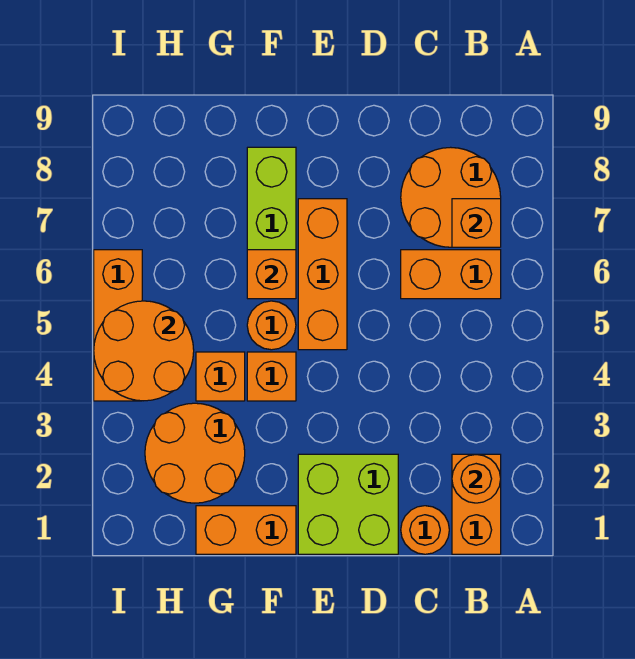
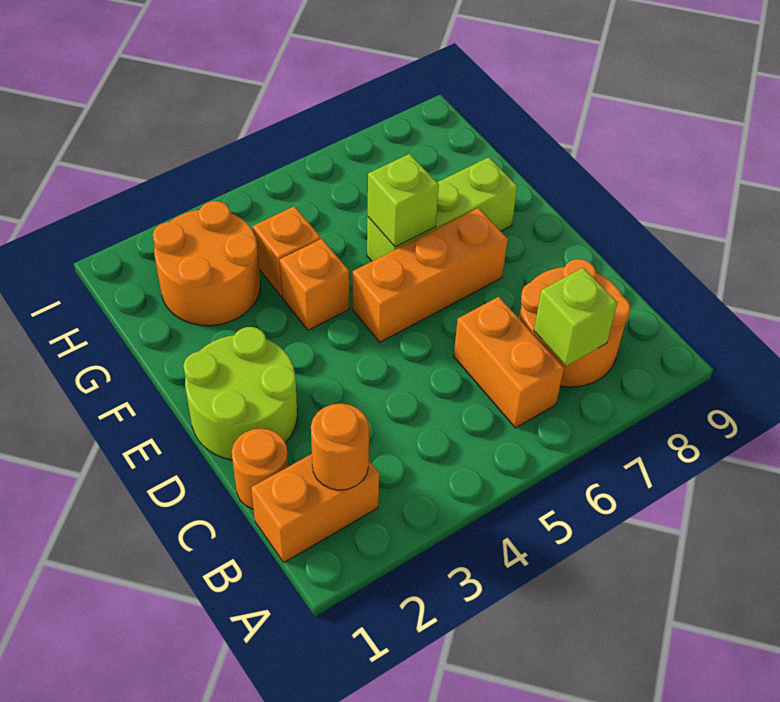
orange 1x1 brick [452,199,501,247] -> lime 1x1 brick [534,268,617,366]
lime 2x2 brick [298,454,398,554] -> lime 2x2 round brick [183,327,297,460]
orange 1x2 brick [196,506,296,554] -> none
orange 1x1 round brick [247,301,296,350] -> none
orange 1x1 brick [247,250,296,299] -> lime 1x1 brick [368,154,439,247]
orange 2x2 round brick [94,301,194,401] -> none
orange 1x3 brick [94,250,142,401] -> none

